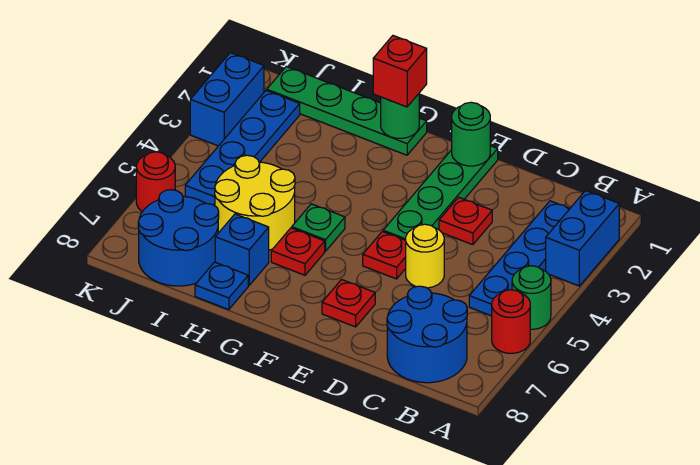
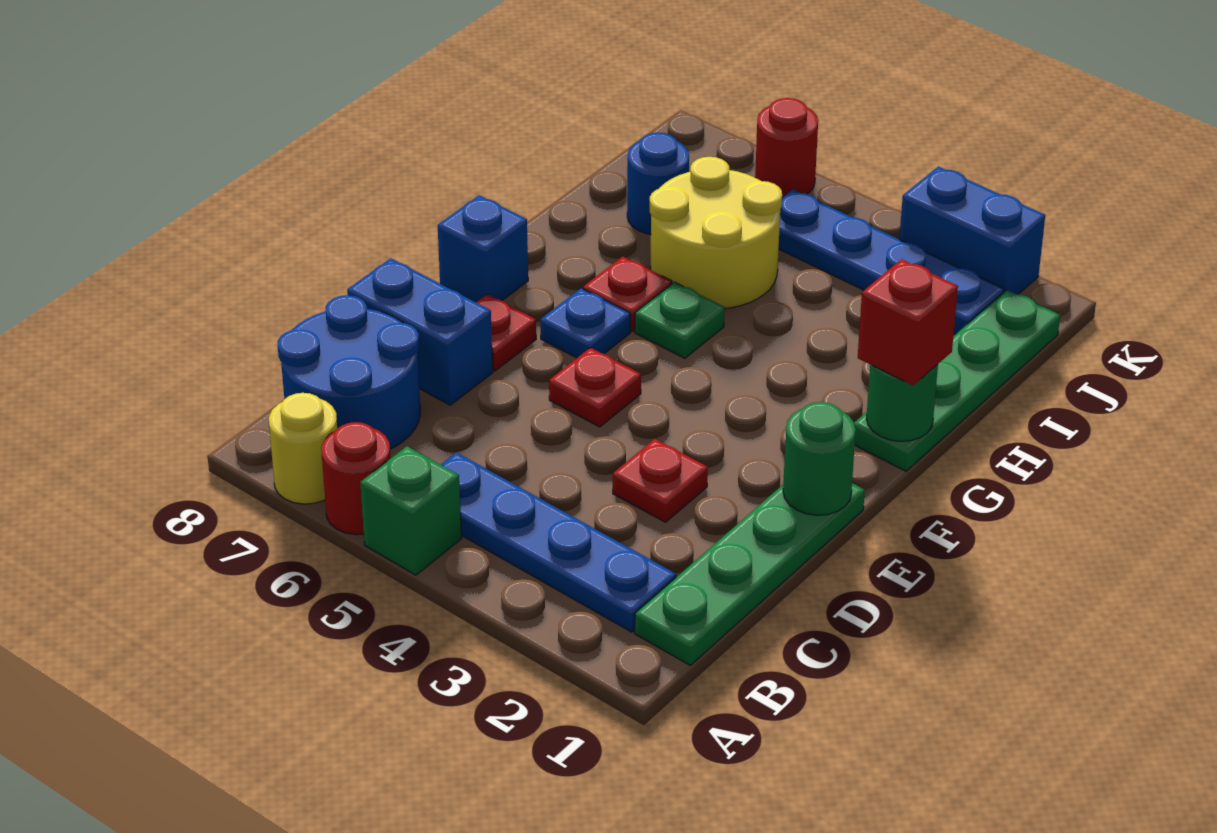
blue 1x2 brick [546,191,619,286] -> blue 1x2 brick moved to [347,258,493,405]
green 1x1 round brick [512,266,551,329] -> green 1x1 brick [360,446,462,575]
yellow 1x1 round brick [406,224,444,288] -> yellow 1x1 round brick moved to [269,393,337,504]
green 1x4 plate [383,146,498,240] -> green 1x4 plate turned to [635,483,865,665]
blue 1x1 brick [215,214,269,285] -> blue 1x1 brick moved to [438,195,528,302]
blue 1x1 plate [195,262,248,310] -> blue 1x1 plate moved to [540,288,630,358]
blue 2x2 round brick [138,190,219,286] -> blue 1x1 round brick [627,133,689,234]

